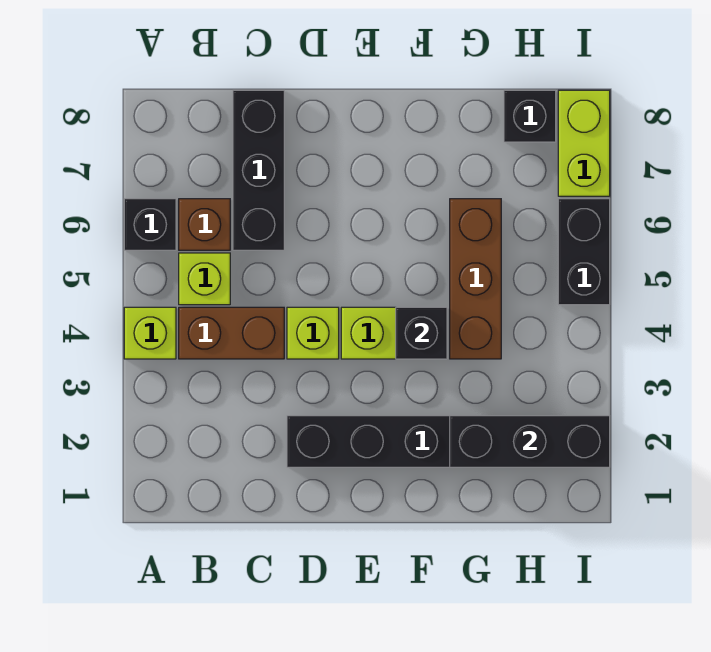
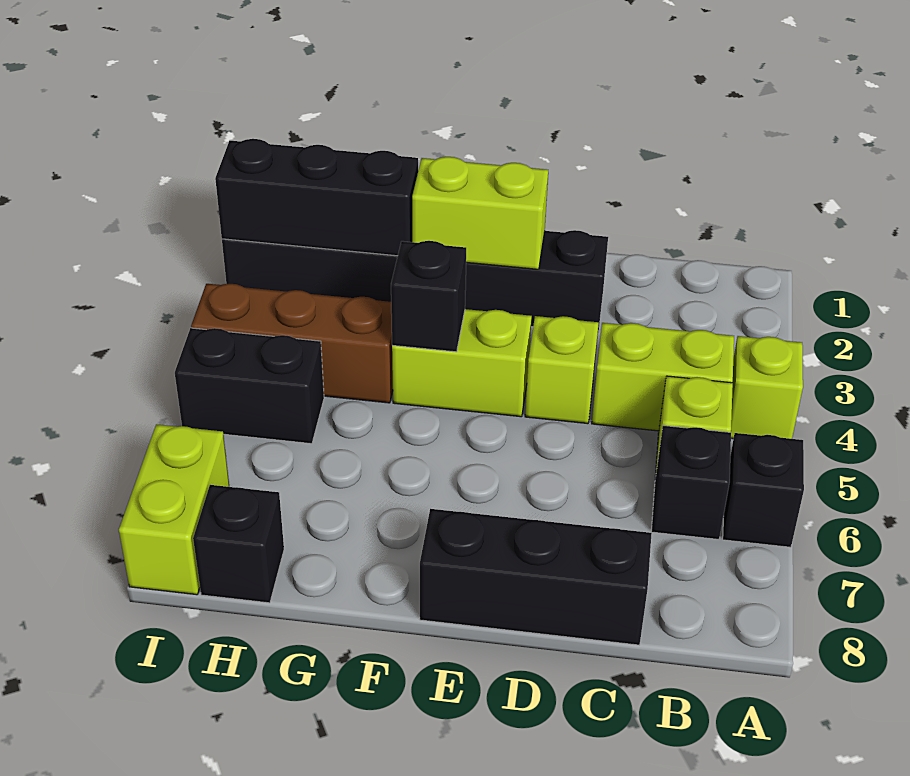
brown 1x2 brick [179,307,284,359] -> lime 1x2 brick [592,323,734,431]
brown 1x1 brick [179,199,230,250] -> black 1x1 brick [651,425,731,539]
black 1x3 brick [233,90,284,250] -> black 1x3 brick turned to [420,509,652,645]
none -> lime 1x2 brick [412,157,548,269]
brown 1x3 brick [450,199,501,359] -> brown 1x3 brick turned to [191,284,393,403]
black 1x2 brick [558,199,610,305] -> black 1x2 brick turned to [175,328,324,444]

